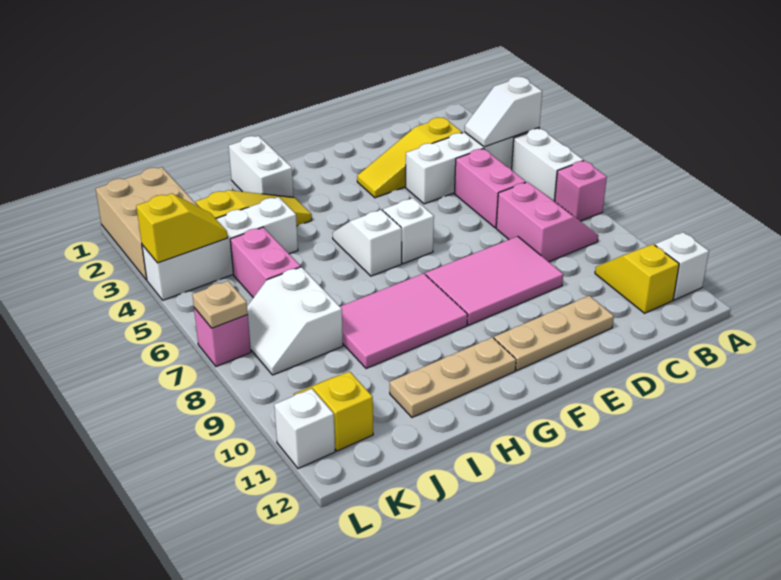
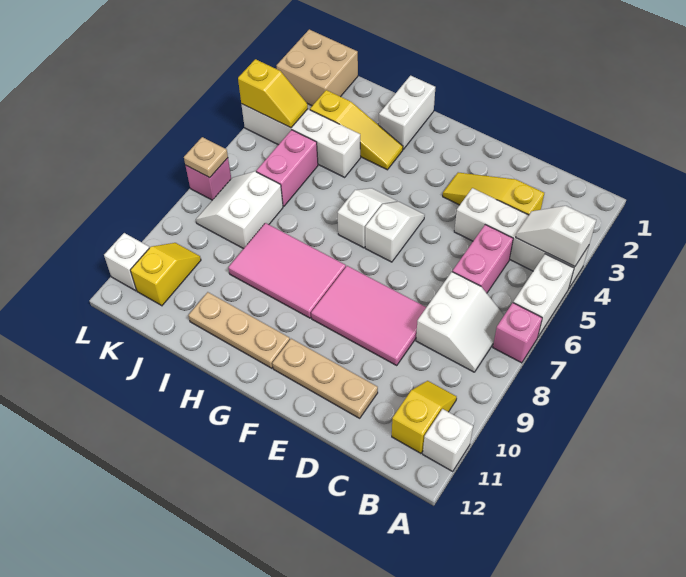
pink 2x2 slope [496,182,598,262] -> white 2x2 slope [416,272,504,372]
tan 2x3 brick [96,167,197,280] -> tan 2x2 brick [277,29,358,106]

